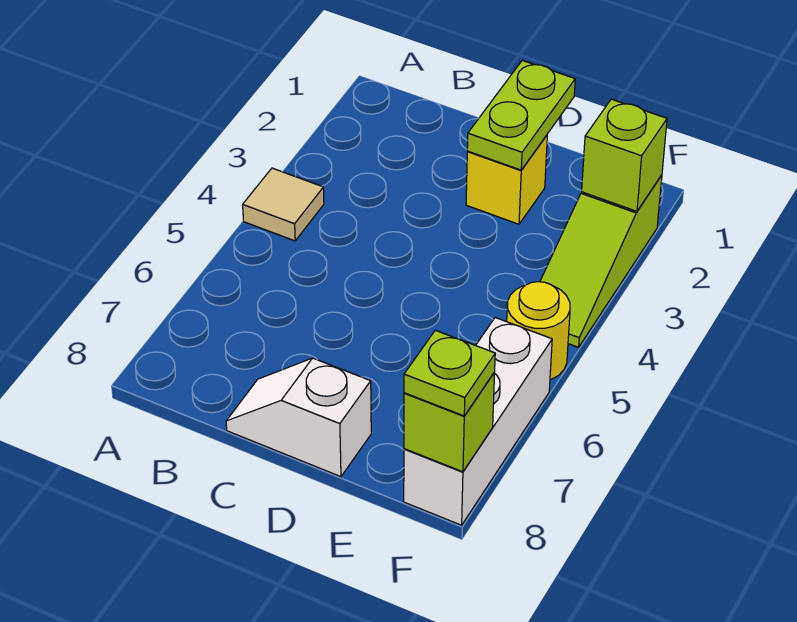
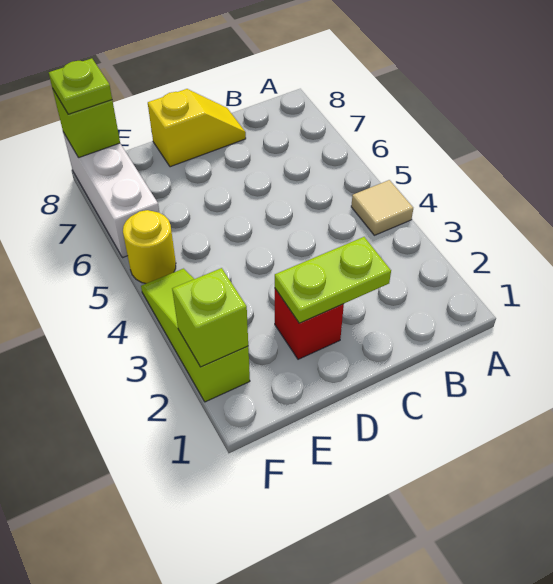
white 1x2 slope [226,358,371,477] -> yellow 1x2 slope [148,89,246,167]
lime 1x2 plate [467,61,575,170] -> lime 1x2 plate turned to [275,237,391,323]
yellow 1x1 brick [466,135,547,224] -> red 1x1 brick [275,289,344,359]

